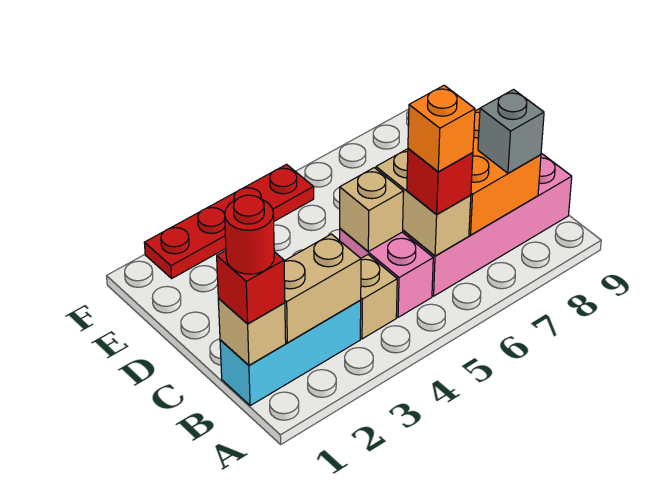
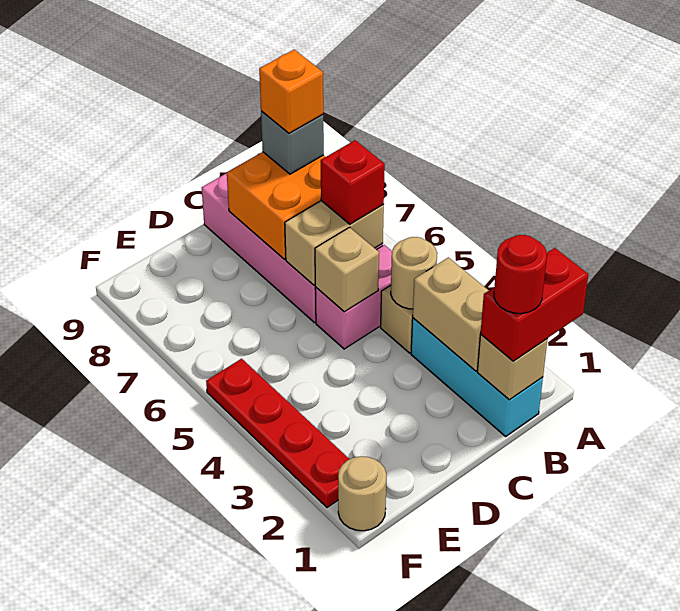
red 1x1 brick [217,251,285,324] -> red 1x2 brick [481,248,588,361]
none -> tan 1x1 round brick [391,237,437,309]
orange 1x1 brick [408,85,475,172] -> orange 1x1 brick moved to [259,50,323,133]
none -> tan 1x1 round brick [338,456,387,531]

